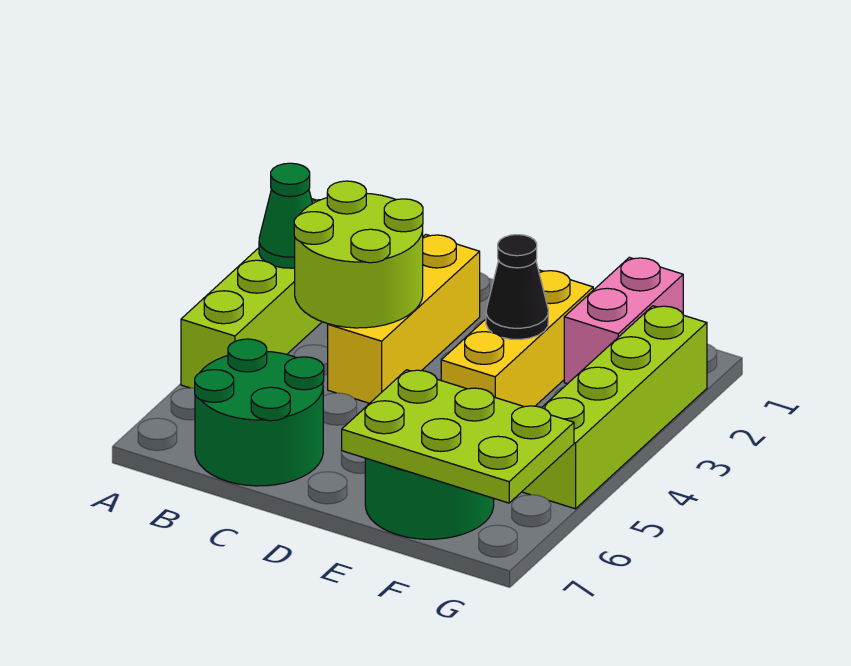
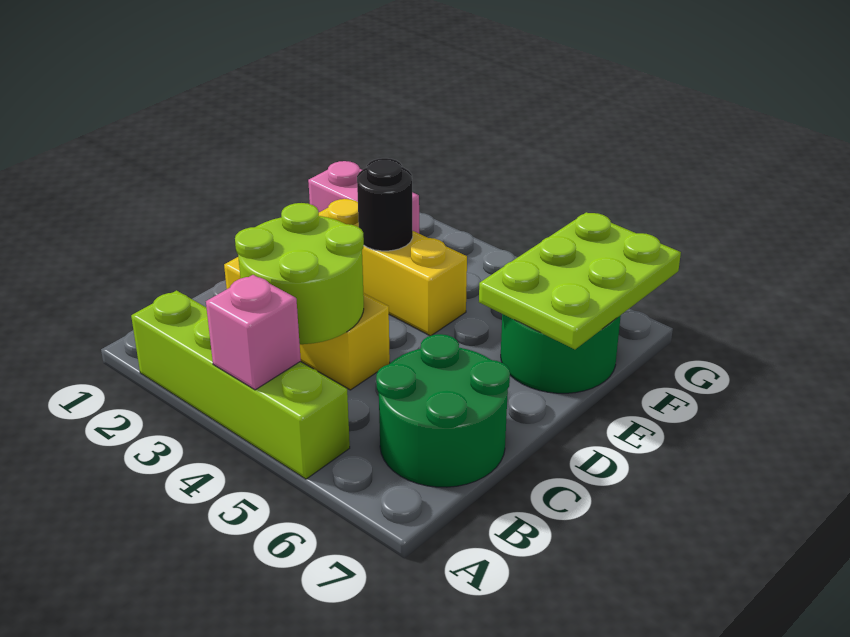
green 1x1 cone [259,163,313,268] -> none
none -> pink 1x1 brick [206,275,301,390]
black 1x1 cone [486,235,548,339] -> black 1x1 round brick [357,158,413,251]
lime 1x4 brick [522,306,707,509] -> none

